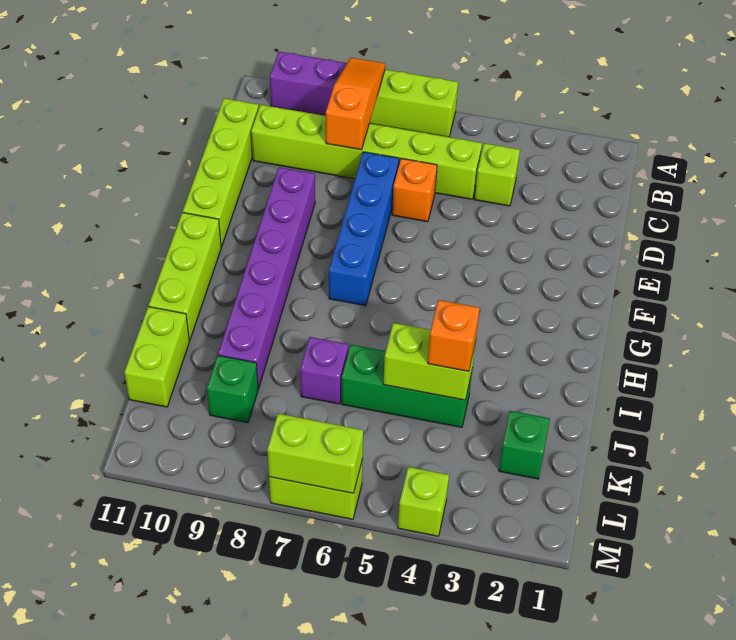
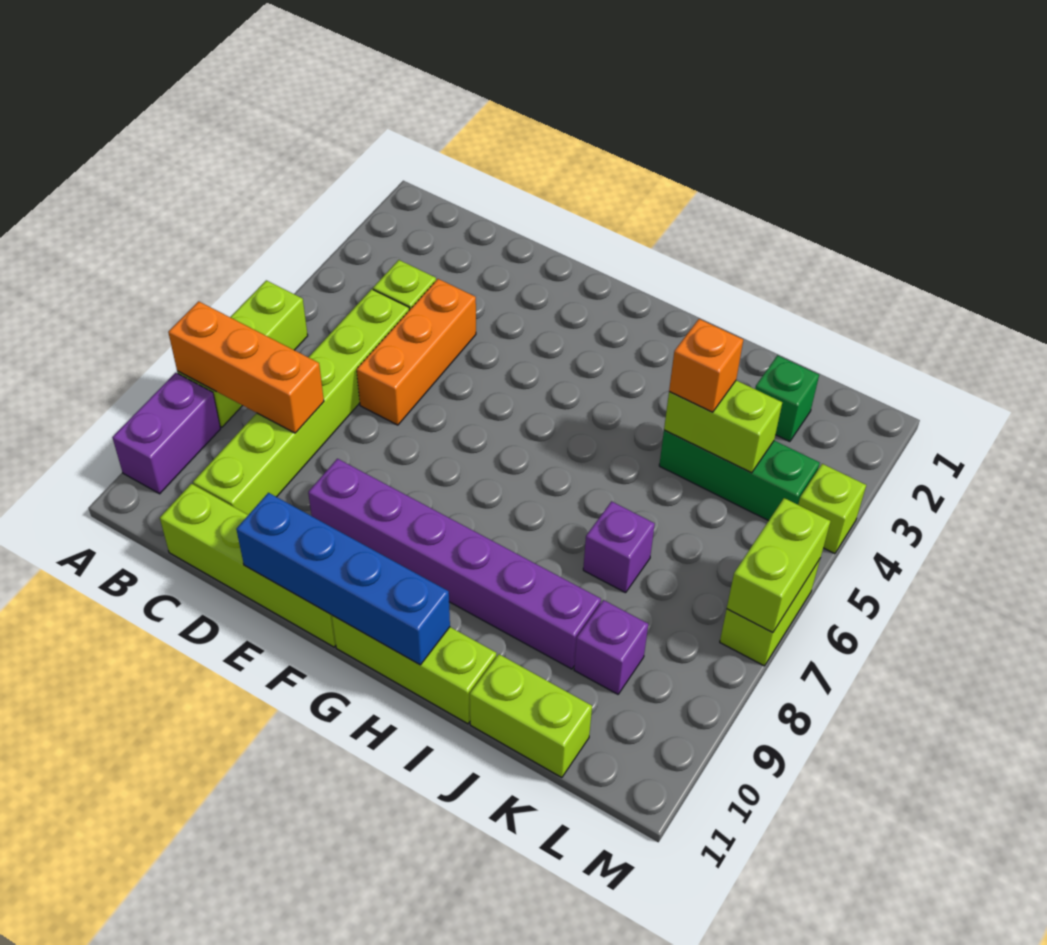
orange 1x3 slope [326,58,385,150] -> orange 1x3 brick [168,301,324,433]
orange 1x1 brick [392,158,437,222] -> orange 1x3 brick [357,279,476,425]
blue 1x4 brick [329,152,399,306] -> blue 1x4 brick moved to [236,493,450,665]
green 1x3 brick [341,345,472,427] -> green 1x3 brick turned to [659,430,820,521]
lime 1x2 brick [383,323,476,400] -> lime 1x2 brick turned to [664,380,782,473]
green 1x1 brick [207,355,258,423] -> purple 1x1 brick [574,600,648,694]

